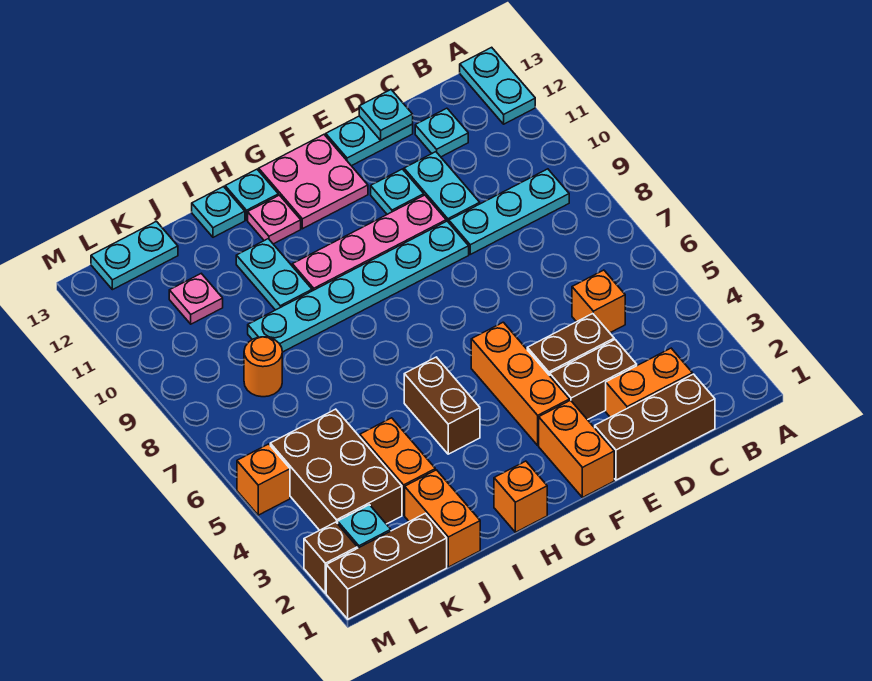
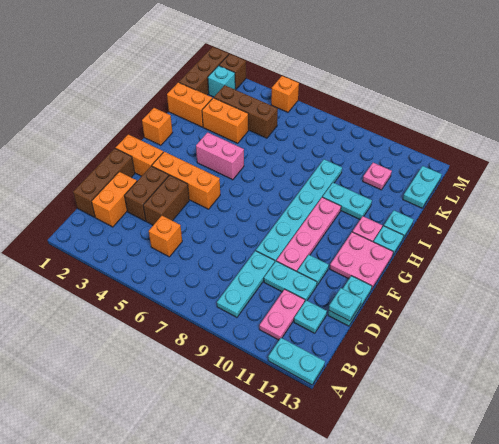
none -> pink 1x2 plate [259,289,305,340]
brown 1x2 brick [404,357,480,454] -> pink 1x2 brick [196,132,244,180]
brown 2x3 brick [270,409,402,530] -> brown 1x3 brick [214,85,278,138]
orange 1x1 round brick [244,337,282,397] -> none

